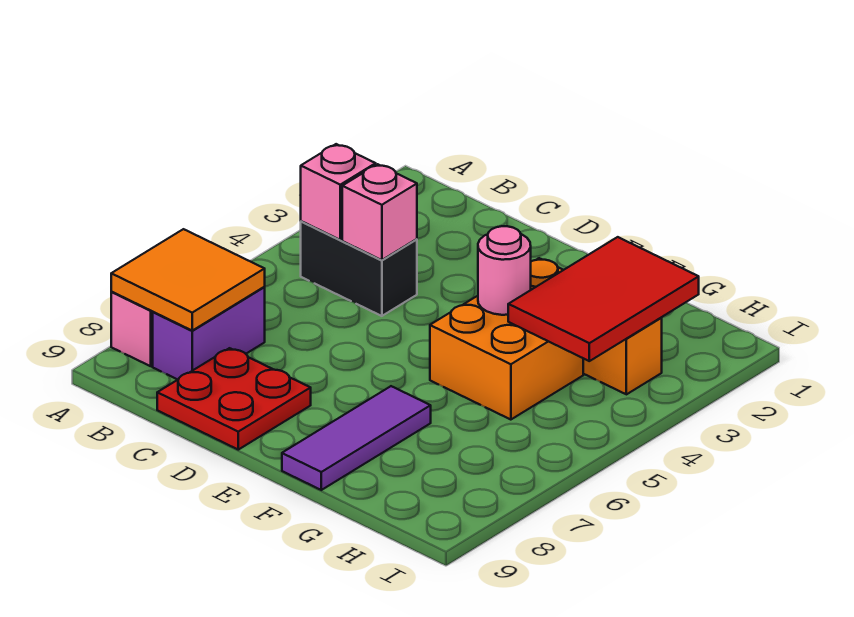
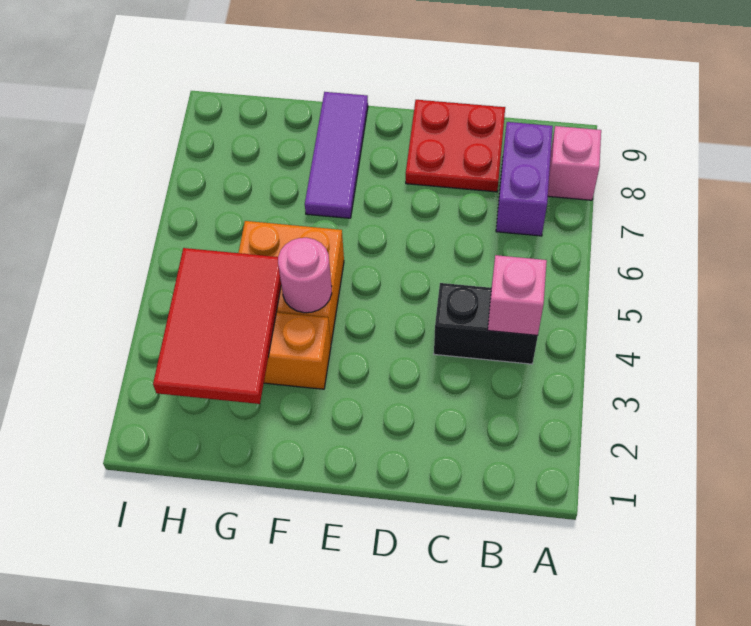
orange 2x2 tile [111,229,265,330] -> none
pink 1x1 brick [342,164,417,260] -> none

